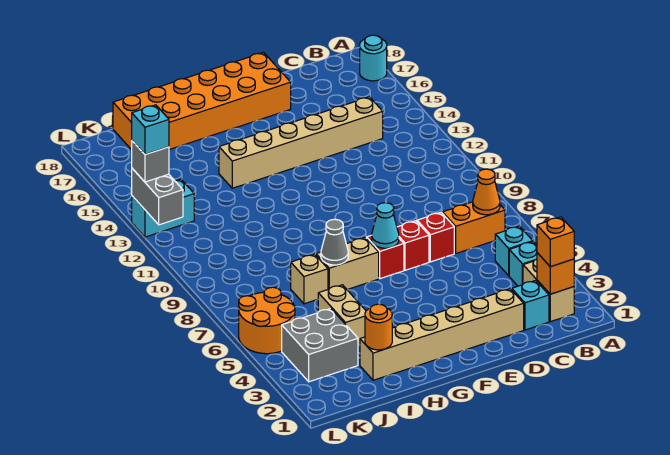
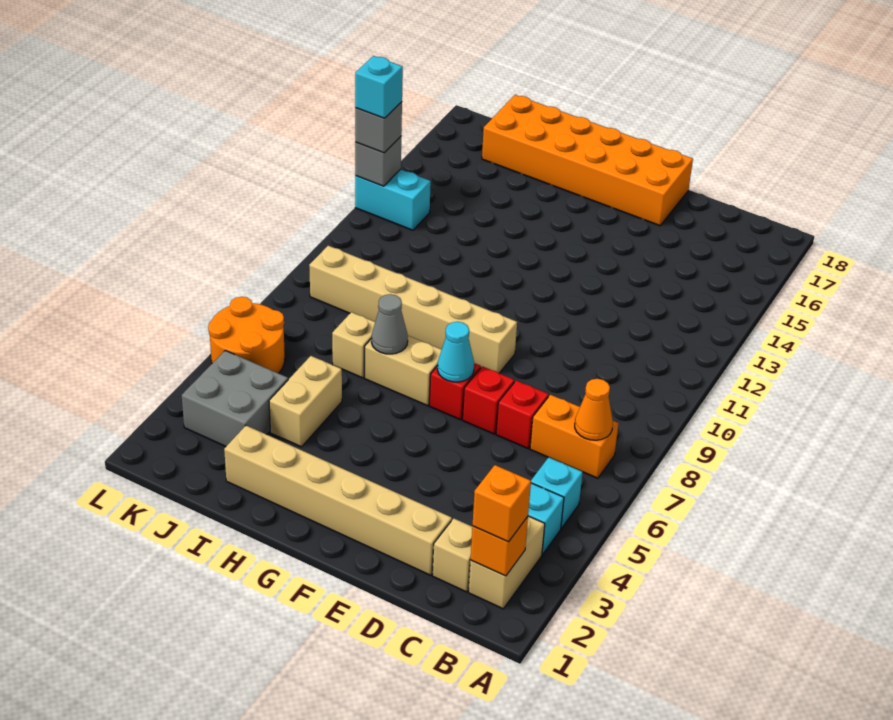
cyan 1x1 round brick [359,35,387,81] -> none
cyan 1x1 brick [512,280,549,330] -> tan 1x1 brick [433,518,472,592]
tan 1x6 brick [219,97,383,188] -> tan 1x6 brick moved to [309,246,517,373]
orange 1x1 round brick [365,304,392,350] -> none
grey 1x2 brick [132,168,183,225] -> grey 1x1 brick [355,137,401,186]

